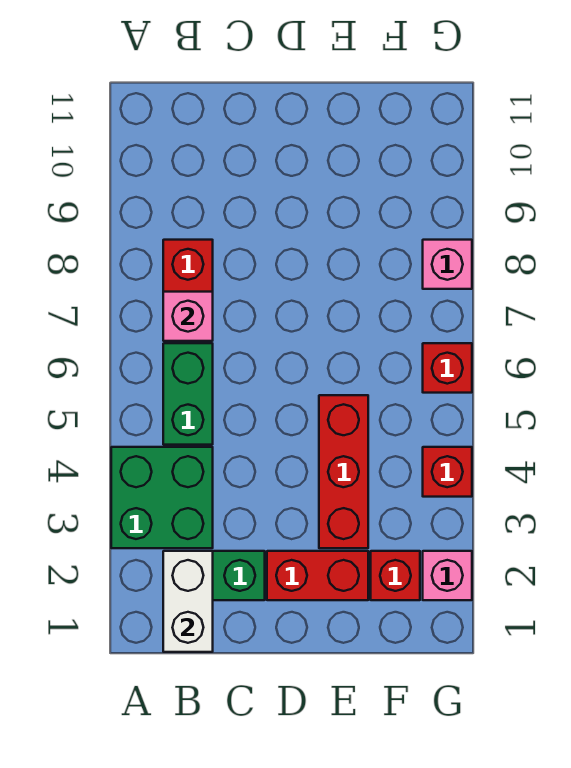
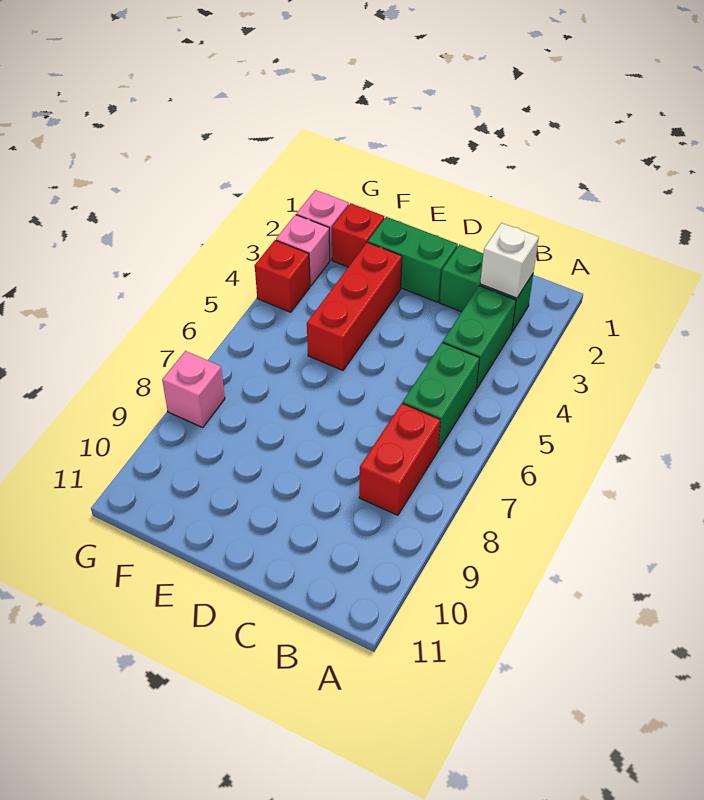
green 2x2 brick [111,447,213,548] -> green 1x2 brick [443,286,516,389]
white 1x2 brick [163,551,213,652] -> white 1x1 brick [480,223,539,298]
pink 1x1 brick [163,292,213,341] -> pink 1x1 brick moved to [276,215,330,286]
red 1x2 brick [267,551,368,600] -> green 1x2 brick [368,217,458,302]
red 1x1 brick [423,343,472,393] -> none

